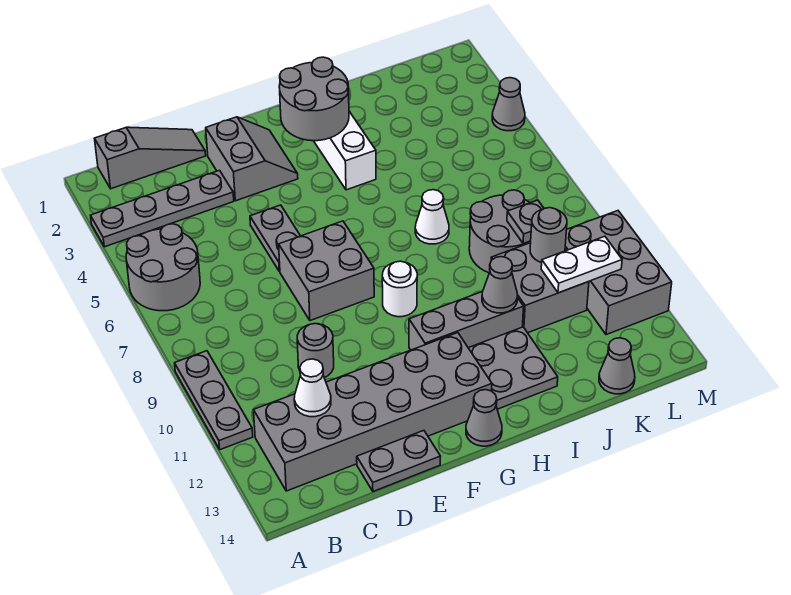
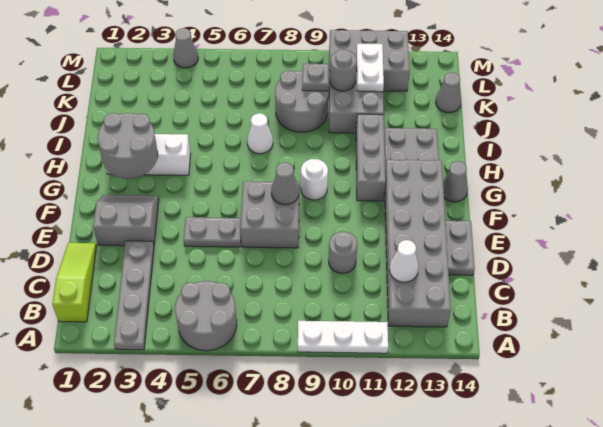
grey 1x3 plate [175,351,253,450] -> white 1x3 plate [298,321,388,353]
grey 1x3 slope [94,127,206,189] -> lime 1x3 slope [52,243,97,322]
grey 1x1 cone [482,257,517,313] -> grey 1x1 cone moved to [271,163,299,205]

